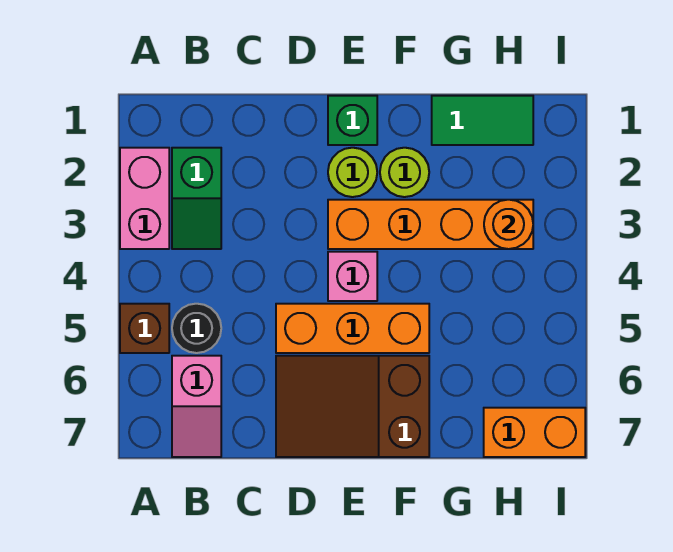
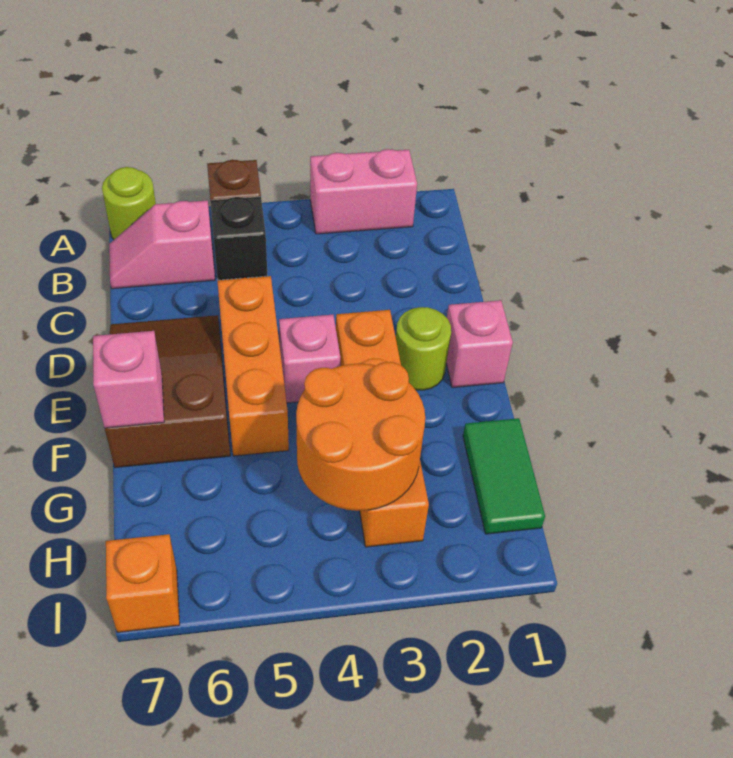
green 1x2 slope [172,148,221,249] -> none
black 1x1 round brick [172,304,221,353] -> black 1x1 brick [210,197,267,280]
green 1x1 brick [328,96,377,145] -> pink 1x1 brick [446,300,513,388]
lime 1x1 round brick [380,148,429,197] -> lime 1x1 round brick moved to [102,167,156,239]
none -> pink 1x1 brick [93,331,164,428]
orange 1x1 round brick [484,200,533,249] -> orange 2x2 round brick [296,362,425,511]
orange 1x2 brick [484,408,585,457] -> orange 1x1 brick [106,534,180,632]

